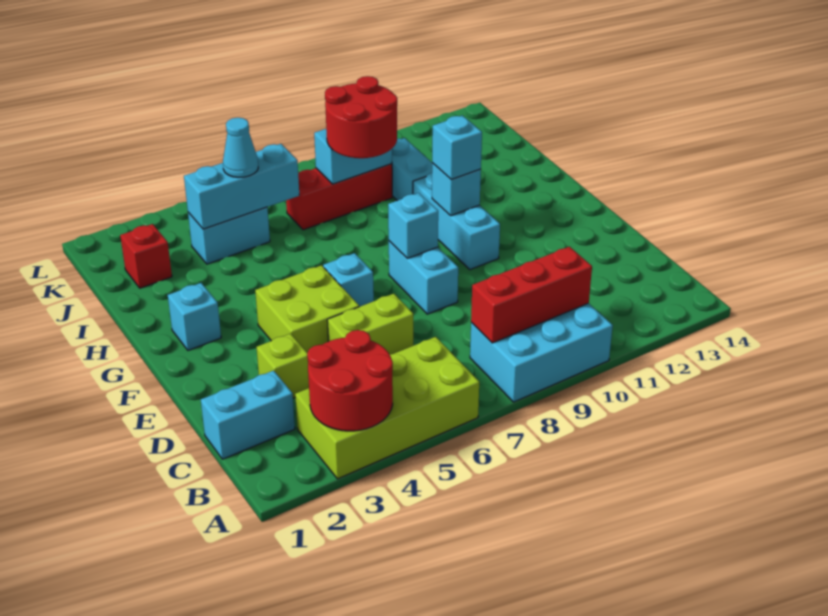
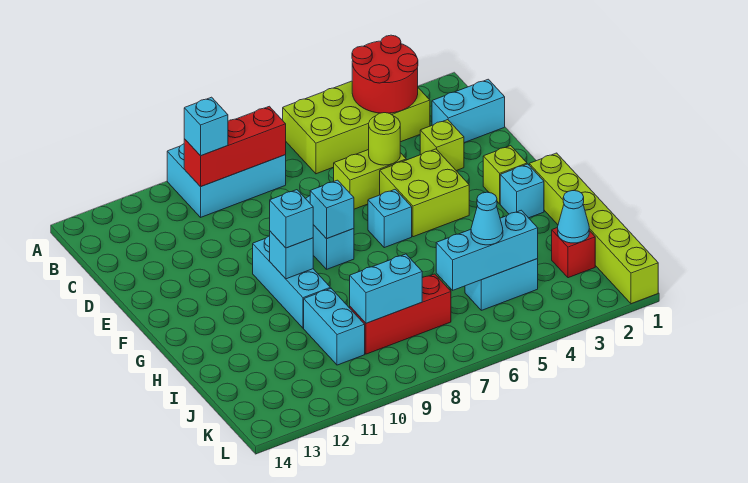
none -> cyan 1x1 brick [184,97,228,156]
none -> lime 1x1 round brick [369,113,400,165]
none -> lime 1x1 brick [483,146,527,204]
none -> lime 1x6 brick [529,153,658,304]
red 2x2 round brick [325,76,397,158] -> none
none -> cyan 1x1 cone [558,191,589,243]

